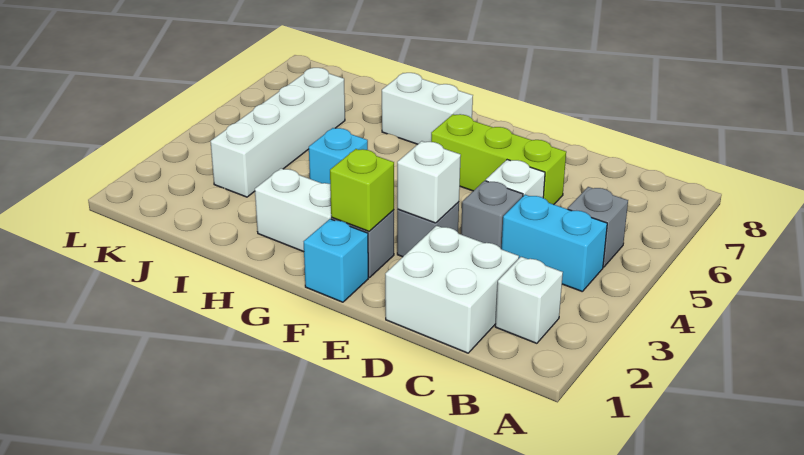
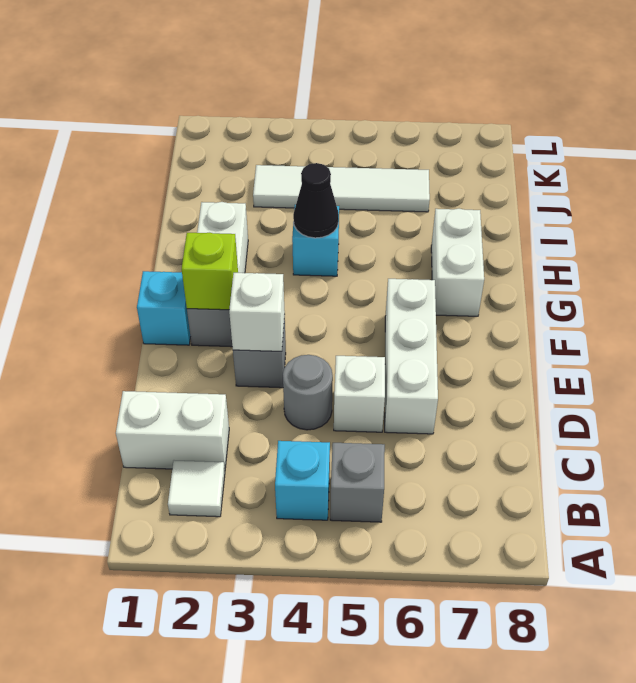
white 1x1 brick [495,257,563,343] -> white 1x1 tile [168,461,225,517]
cyan 1x2 brick [502,195,607,291] -> cyan 1x1 brick [275,441,330,520]
white 2x2 brick [385,226,519,353] -> white 1x2 brick [116,391,229,469]
grey 1x1 brick [461,181,523,249] -> grey 1x1 round brick [283,355,333,430]
lime 1x3 brick [431,114,566,204] -> white 1x3 brick [385,279,438,434]
none -> black 1x1 cone [293,163,339,238]
white 1x4 brick [210,68,345,197] -> white 1x4 tile [253,165,430,212]

